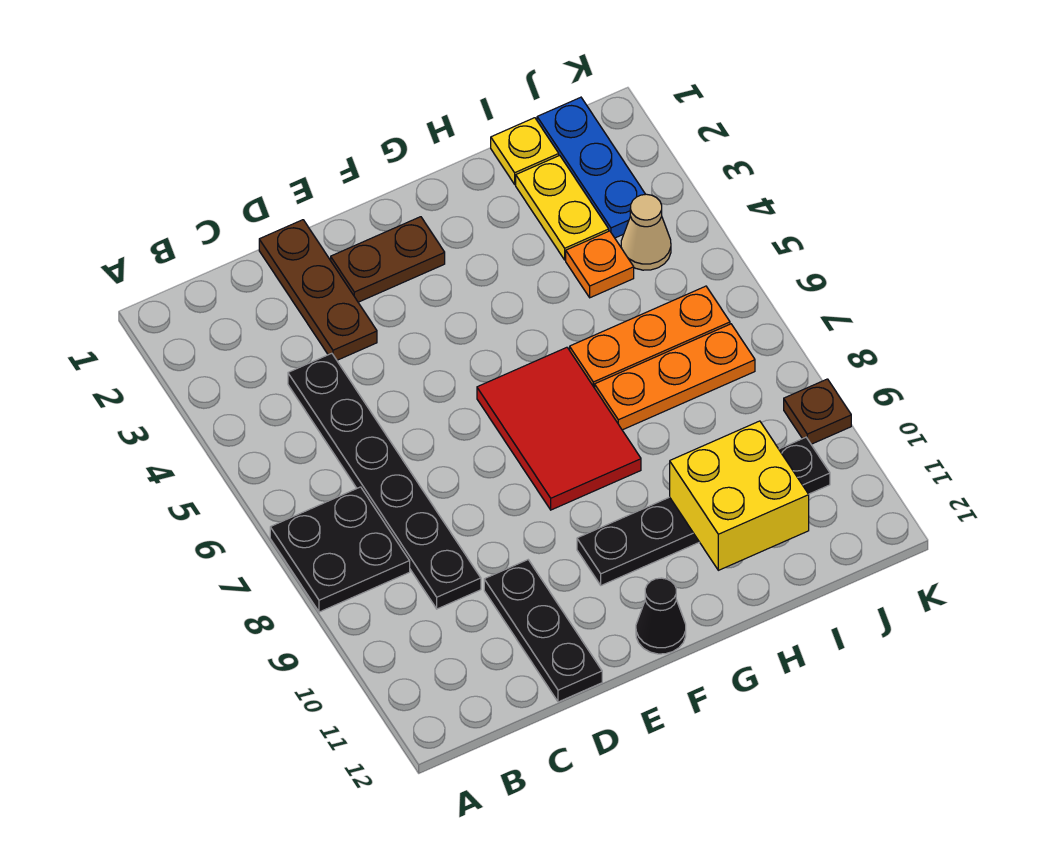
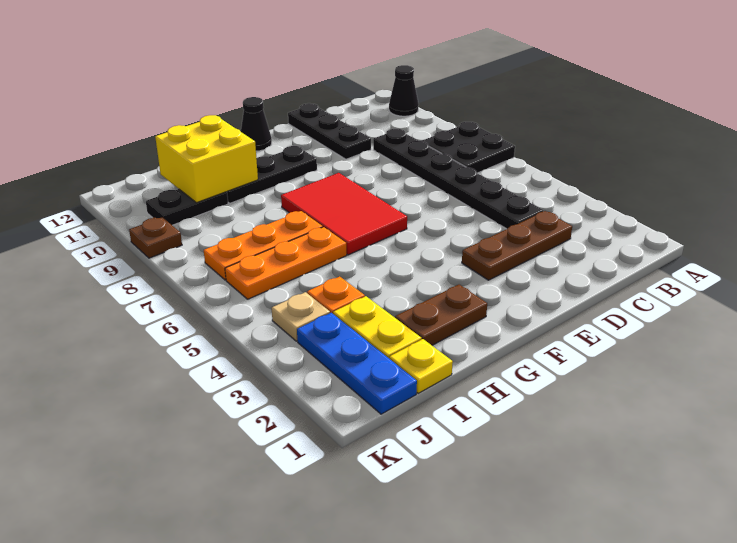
none -> black 1x1 cone [389,65,419,116]
brown 1x3 plate [259,220,377,360] -> brown 1x3 plate turned to [462,211,572,280]
brown 1x2 plate [331,217,445,302] -> brown 1x2 plate moved to [395,285,487,345]
tan 1x1 cone [621,194,671,270] -> tan 1x1 plate [272,292,330,341]

